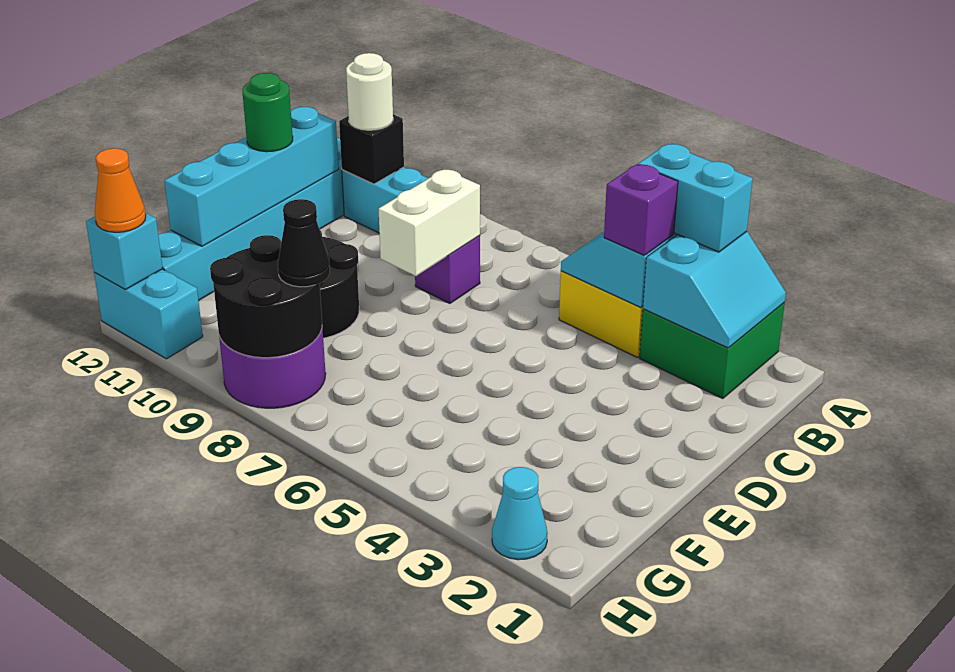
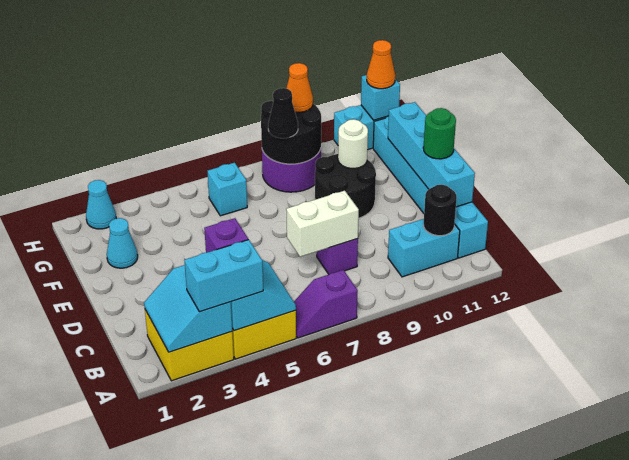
green 2x2 brick [640,303,785,399] -> yellow 2x2 brick [145,310,234,381]
none -> purple 1x2 slope [294,270,358,338]
black 1x1 brick [339,114,404,184] -> black 1x1 round brick [424,185,457,236]
white 1x1 round brick [346,53,393,130] -> white 1x1 round brick moved to [338,119,368,168]
white 1x2 brick [379,169,480,276] -> white 1x2 brick turned to [286,191,359,257]
none -> cyan 1x1 cone [107,218,138,268]
none -> cyan 1x1 brick [207,163,247,216]
none -> orange 1x1 cone [286,63,313,112]

